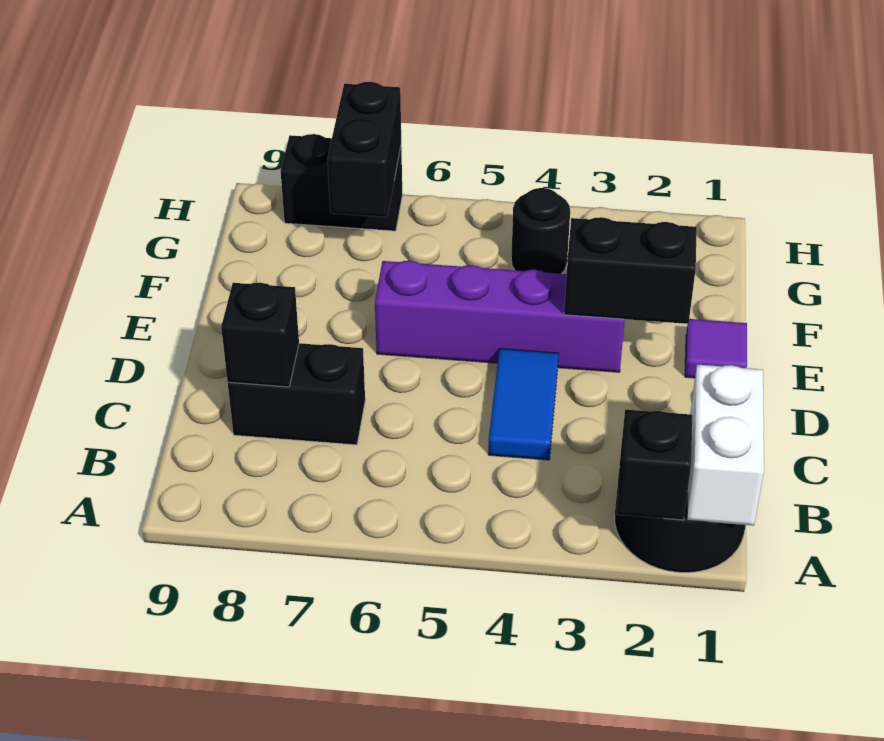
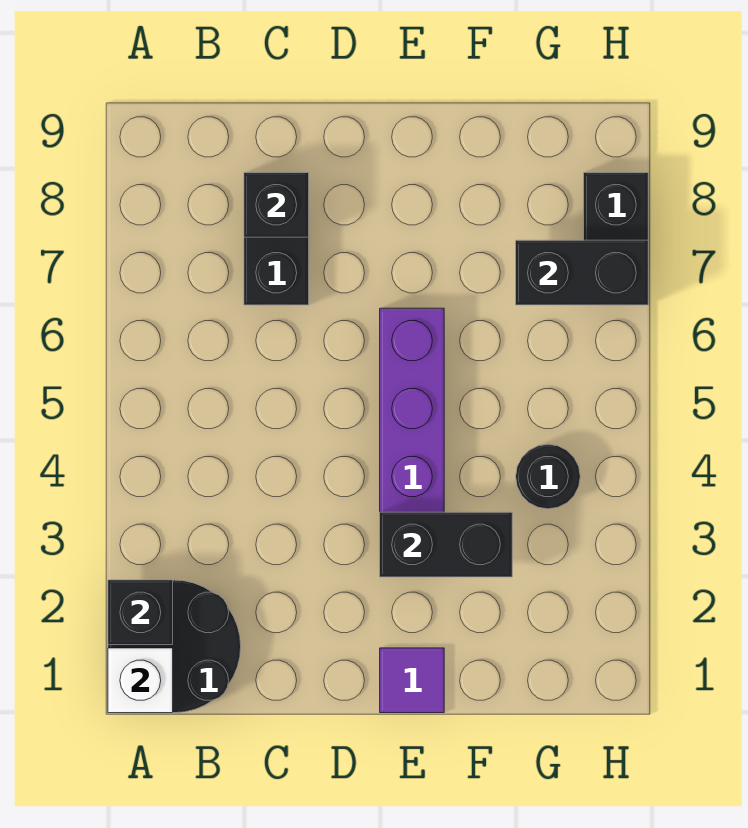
white 1x2 brick [687,365,764,526] -> white 1x1 brick [108,648,173,713]
blue 1x2 tile [488,349,559,460] -> none
black 1x2 brick [564,217,697,324] -> black 1x2 brick turned to [380,512,512,577]

